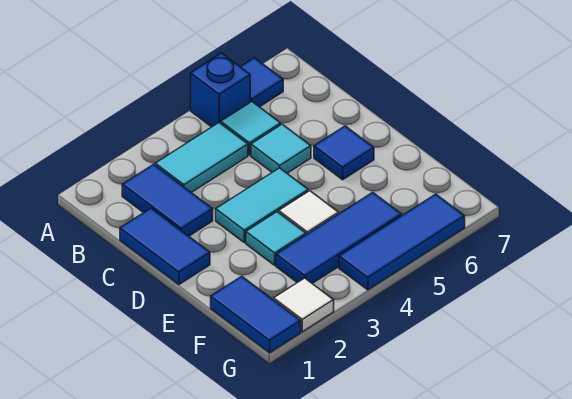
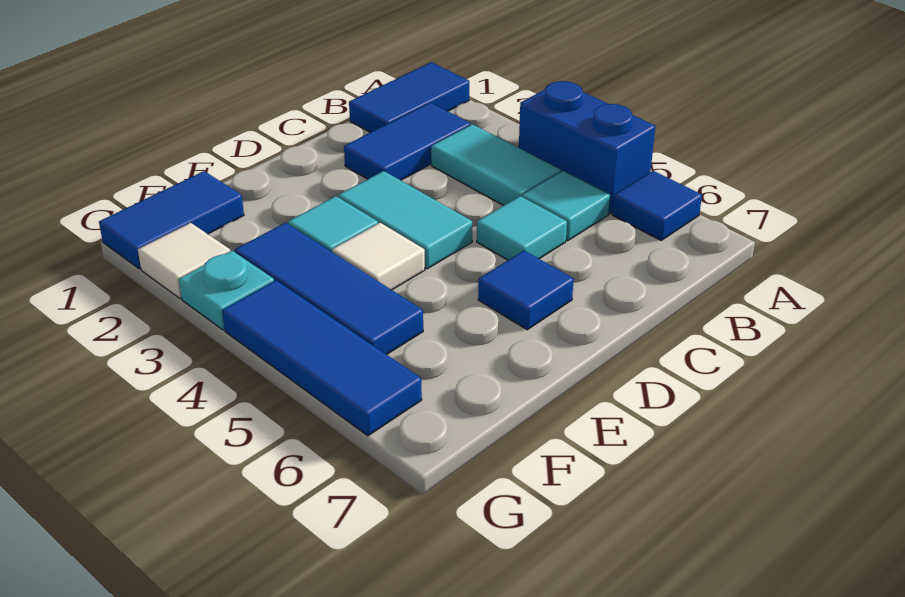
blue 1x1 brick [191,53,250,127] -> blue 1x2 brick [519,81,655,214]
blue 1x2 tile [120,208,210,284] -> blue 1x2 tile moved to [349,62,469,132]
none -> cyan 1x1 plate [179,251,274,330]

